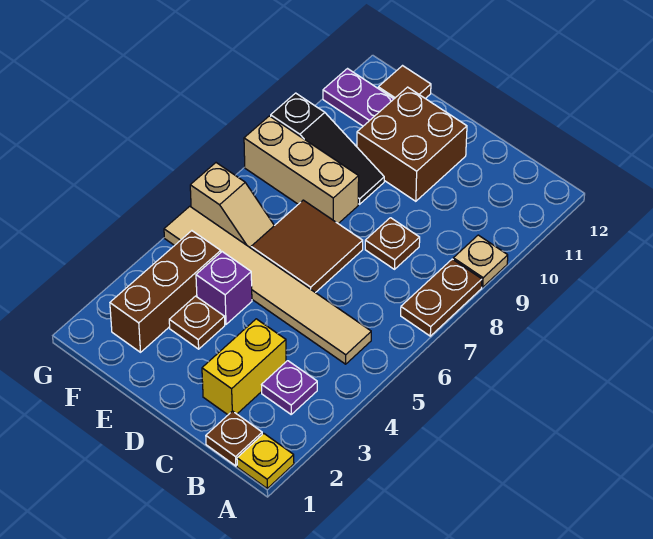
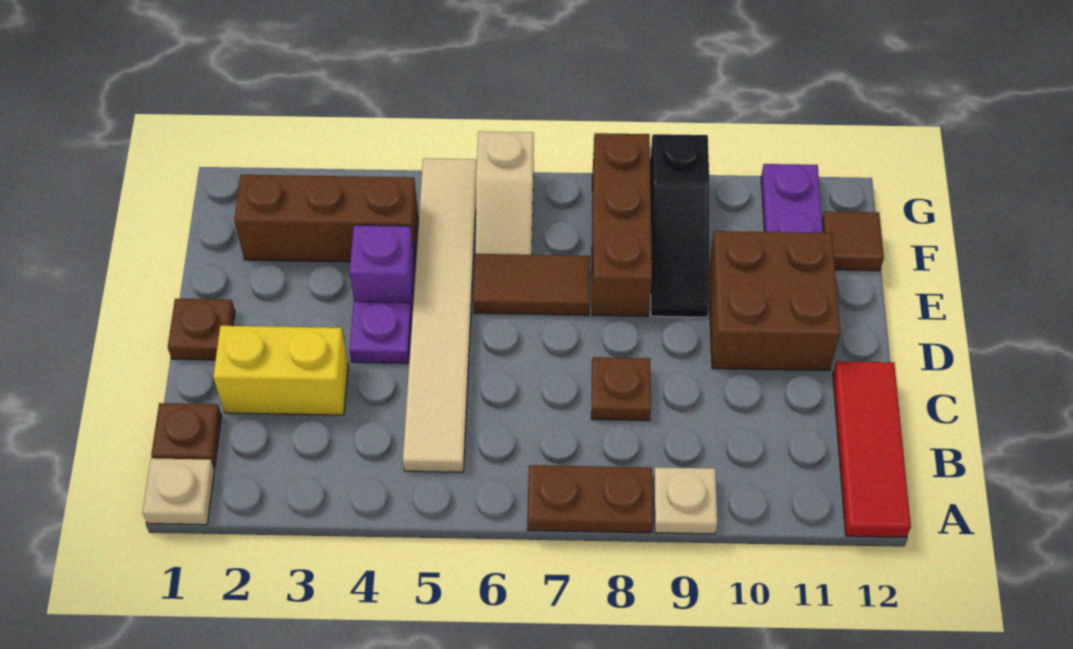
yellow 1x1 plate [237,433,294,488] -> tan 1x1 plate [143,458,214,525]
none -> red 1x3 tile [833,361,911,537]
purple 1x1 plate [262,361,317,414] -> purple 1x1 plate moved to [349,302,412,363]
brown 2x2 tile [251,200,363,293] -> brown 1x2 tile [473,254,590,315]
brown 1x1 plate [169,296,225,349] -> brown 1x1 plate moved to [168,299,235,360]
tan 1x3 brick [244,116,359,224] -> brown 1x3 brick [592,133,652,316]

